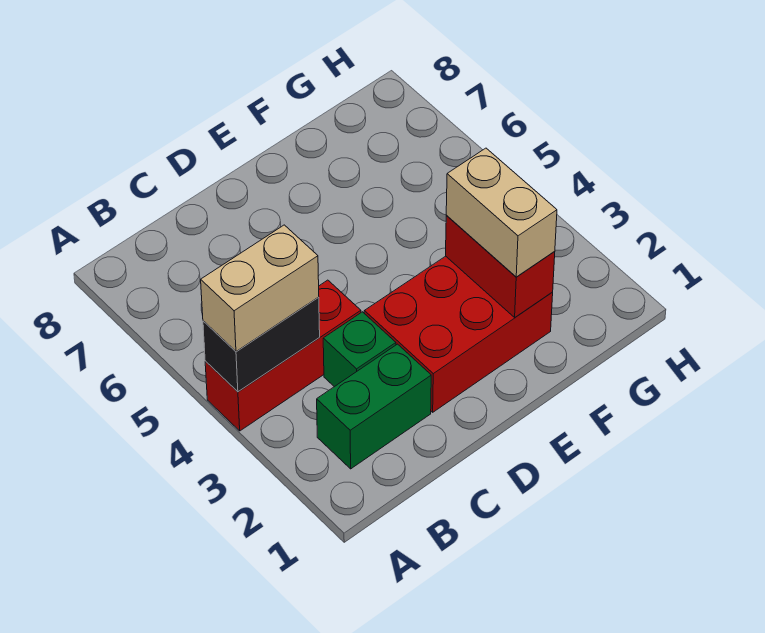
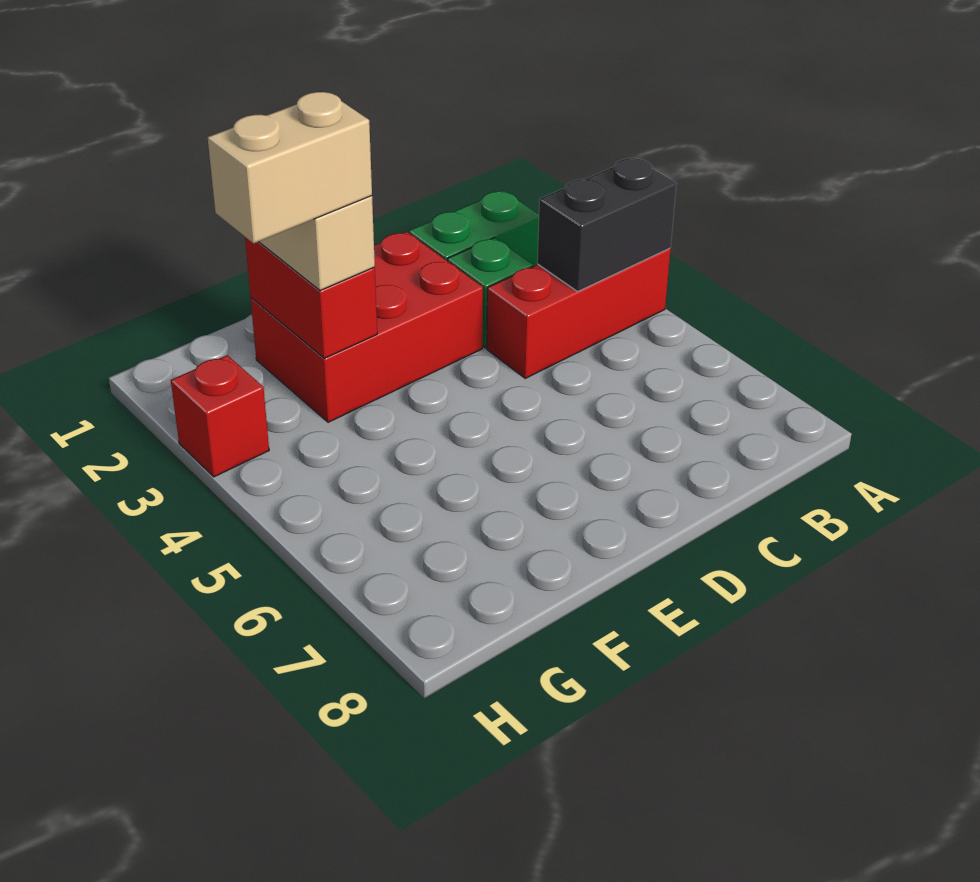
tan 1x2 brick [201,225,319,351] -> tan 1x2 brick moved to [207,92,372,243]
none -> red 1x1 brick [171,355,269,477]

